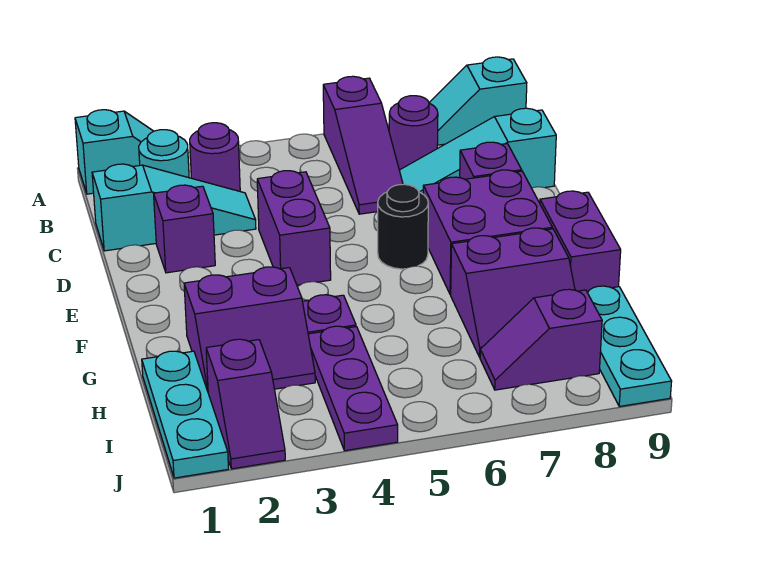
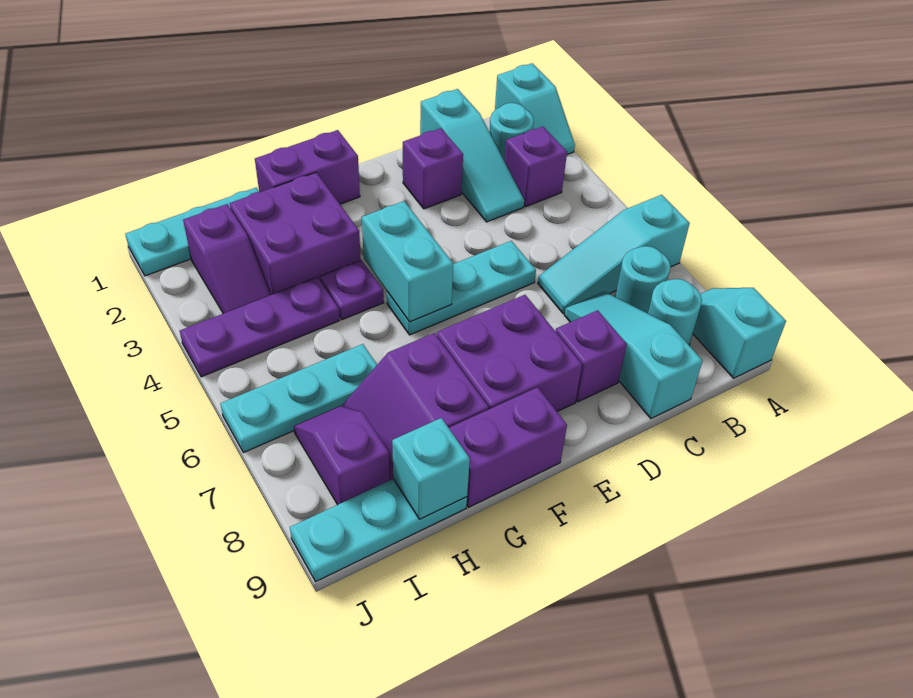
purple 1x3 slope [323,76,403,214] -> cyan 1x3 slope [538,195,690,314]
purple 1x1 round brick [190,123,240,191] -> purple 1x1 brick [504,127,567,206]
purple 1x1 round brick [389,96,438,170] -> cyan 1x1 round brick [615,246,670,313]
none -> cyan 1x1 round brick [648,279,702,345]
purple 1x2 brick [257,171,331,285] -> purple 1x2 brick moved to [255,130,360,204]
none -> cyan 1x3 plate [387,241,536,335]
black 1x1 round brick [378,184,428,269] -> none
none -> cyan 1x2 brick [362,201,453,322]
purple 2x2 slope [184,267,315,391] -> purple 2x2 brick [230,173,361,295]
none -> cyan 1x3 plate [220,344,377,453]
none -> cyan 1x1 brick [392,418,470,519]
purple 1x2 slope [206,339,285,469] -> purple 1x2 slope turned to [183,204,270,313]

